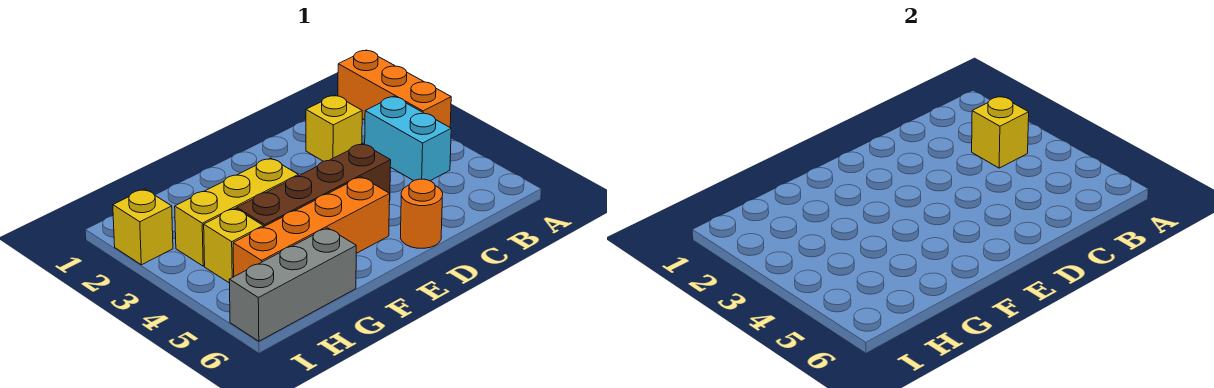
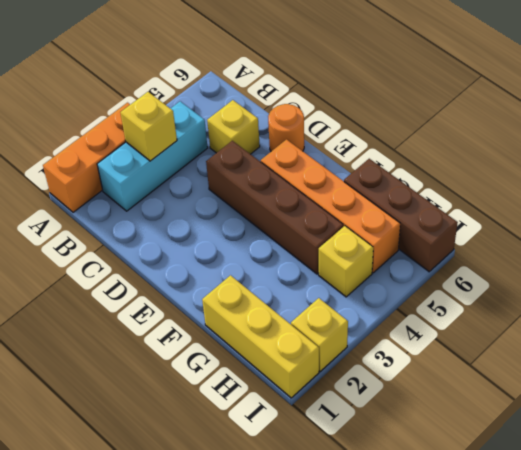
cyan 1x2 brick [365,96,451,181] -> cyan 1x3 brick [97,101,208,211]
yellow 1x1 brick [306,95,362,161] -> yellow 1x1 brick moved to [207,100,260,154]
yellow 1x3 brick [175,158,298,266] -> yellow 1x3 brick moved to [202,275,319,398]
grey 1x3 brick [229,228,356,341] -> brown 1x3 brick [344,159,458,272]

